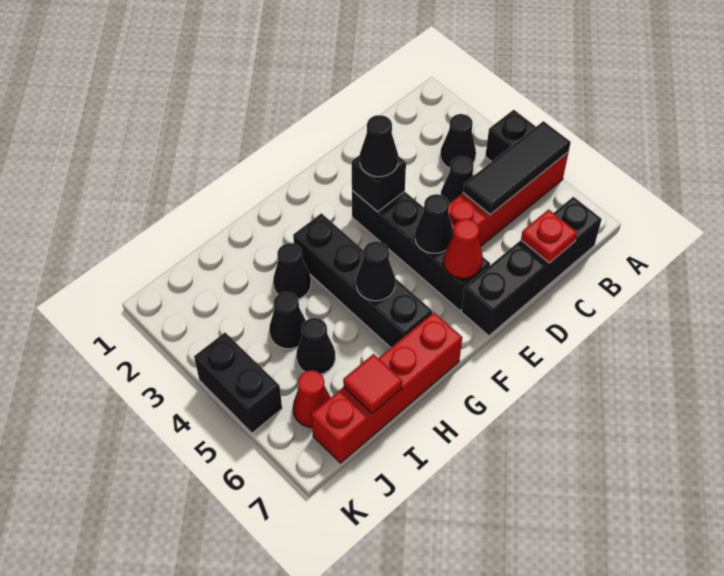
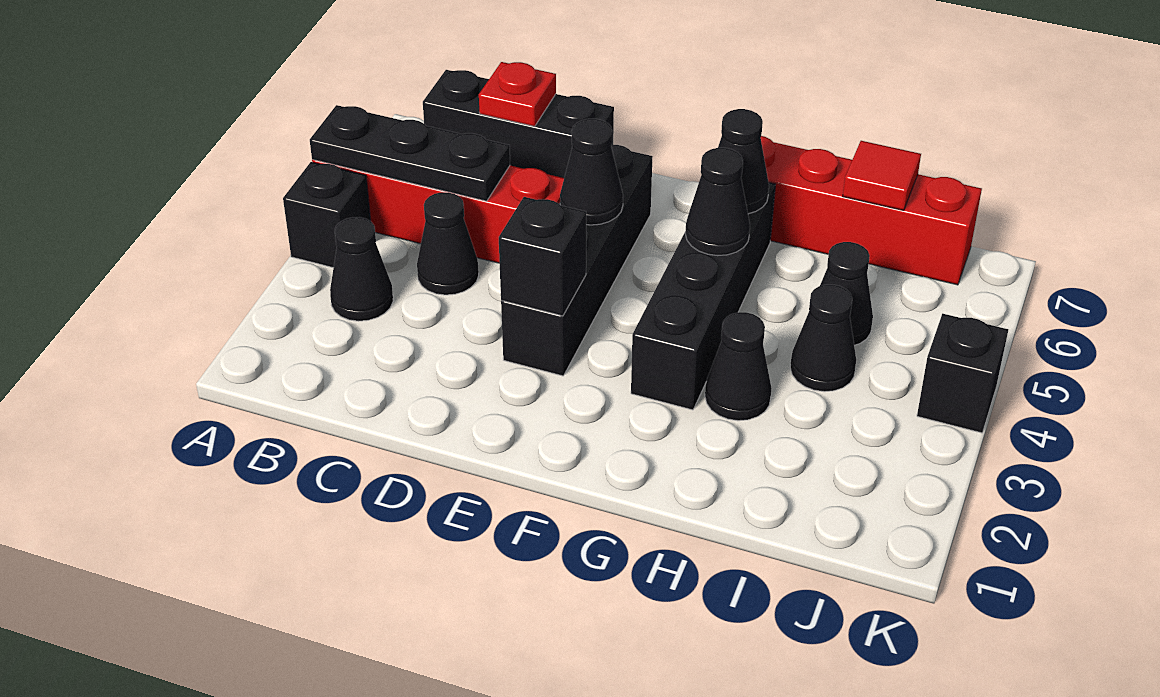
black 1x3 tile [463,121,571,215] -> black 1x3 plate [310,105,510,201]
black 1x4 brick [461,197,602,336] -> black 1x3 brick [423,70,614,178]
black 1x1 cone [360,115,398,177] -> black 1x1 cone moved to [718,109,769,214]
red 1x1 cone [444,219,483,278] -> none
red 1x1 cone [293,370,331,427] -> none
black 1x2 brick [194,333,282,433] -> black 1x1 brick [917,314,1008,433]

